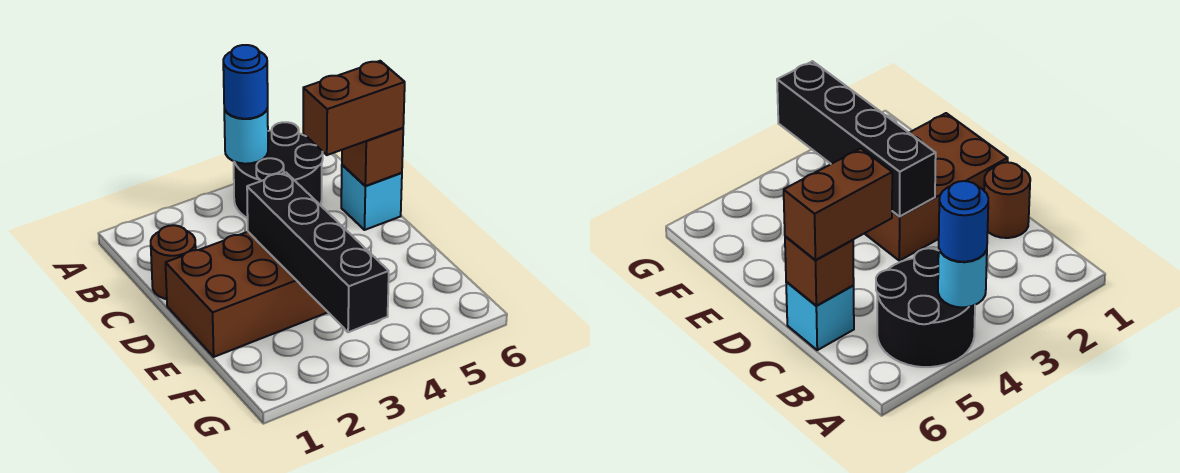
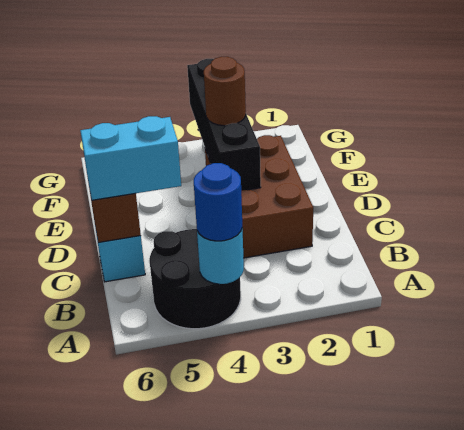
brown 1x1 round brick [151,225,196,299] -> brown 1x1 round brick moved to [204,57,246,126]
brown 1x2 brick [303,61,405,155] -> cyan 1x2 brick [80,116,181,200]
brown 2x3 brick [166,232,328,357] -> brown 2x3 brick turned to [205,135,313,258]

